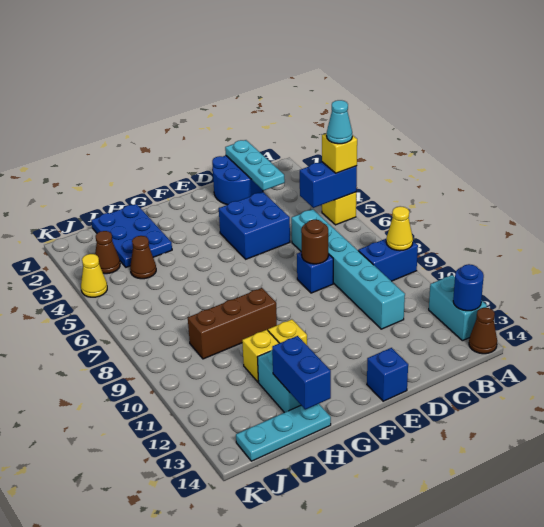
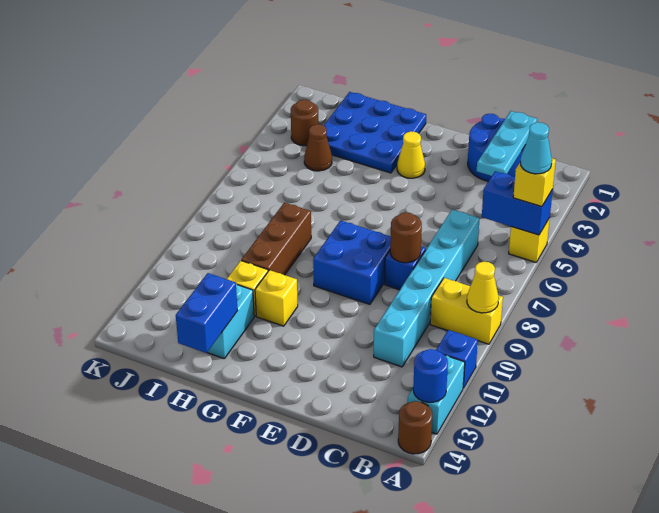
blue 1x2 brick [358,238,418,281] -> yellow 1x2 brick [430,278,503,344]
brown 1x1 cone [469,308,497,354] -> brown 1x1 round brick [398,401,432,454]
blue 2x2 brick [219,192,290,259] -> blue 2x2 brick moved to [313,220,391,304]
blue 1x1 brick [367,348,408,401] -> blue 1x1 brick moved to [436,330,478,388]
brown 1x3 brick [188,288,277,359] -> brown 1x3 brick turned to [241,203,311,275]
blue 2x3 plate [91,204,172,267] -> blue 3x3 plate [324,92,426,173]
cyan 1x3 plate [236,404,331,461] -> none
brown 1x1 cone [95,231,120,274] -> brown 1x1 round brick [291,100,318,146]
yellow 1x1 cone [81,254,107,297] -> yellow 1x1 cone moved to [397,131,425,178]

